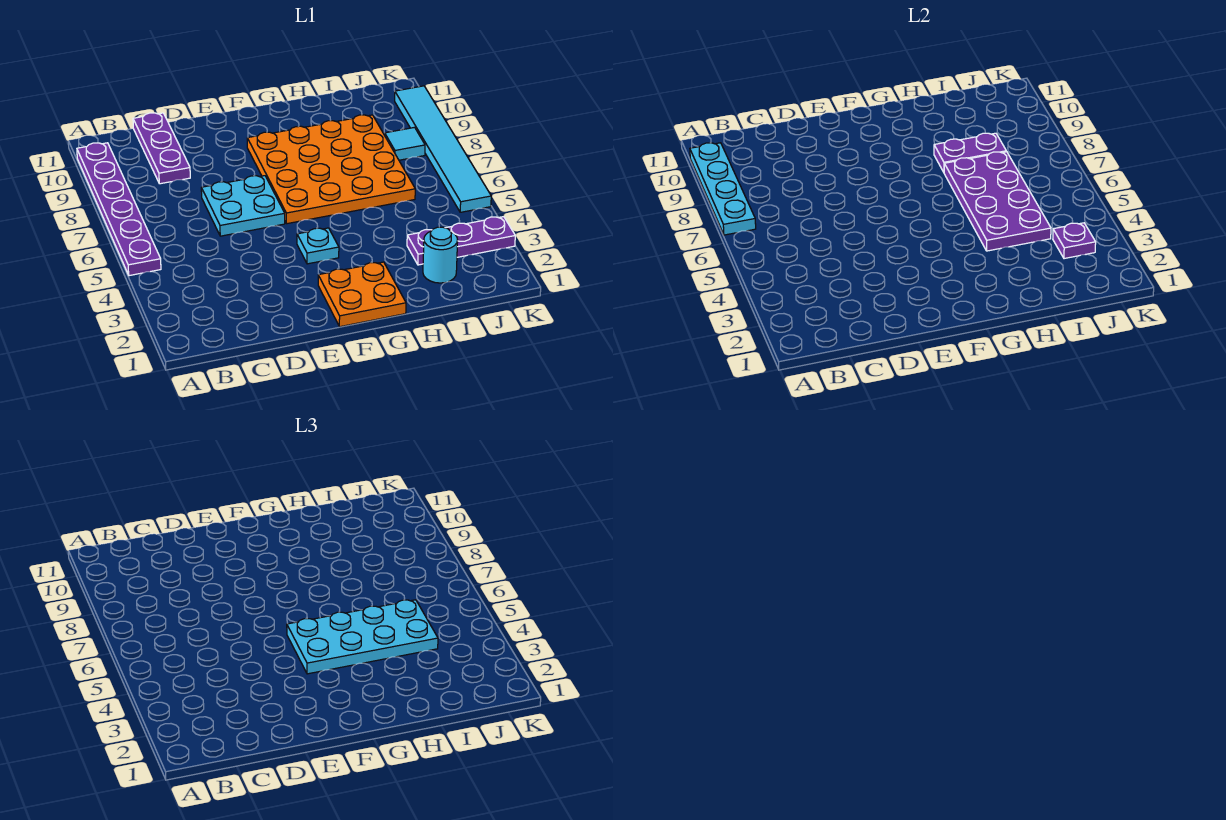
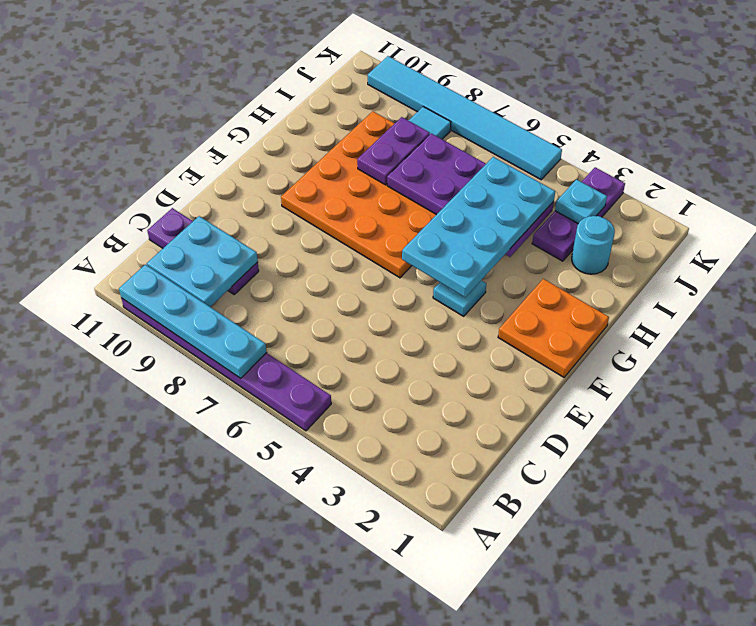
cyan 2x2 plate [201,176,285,236] -> cyan 2x2 plate moved to [147,216,258,307]
purple 1x1 plate [1053,223,1096,259] -> cyan 1x1 plate [555,179,607,224]

